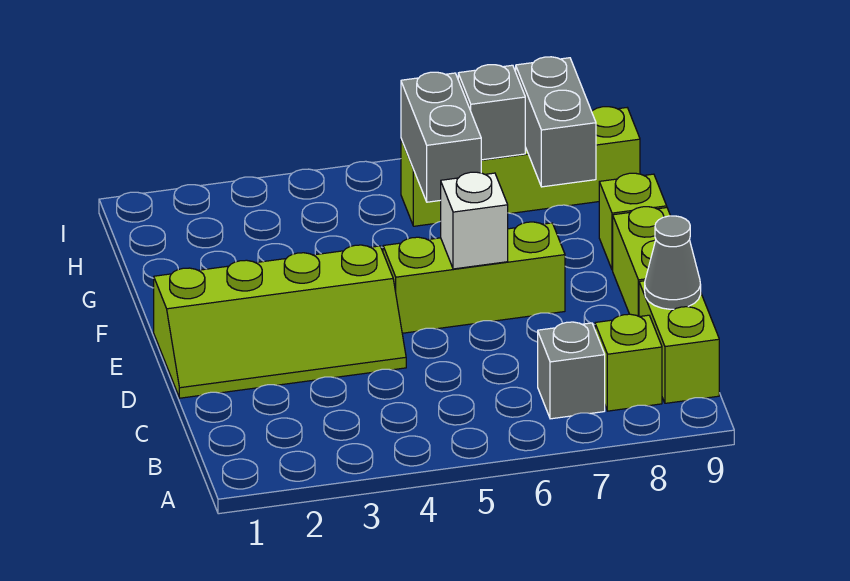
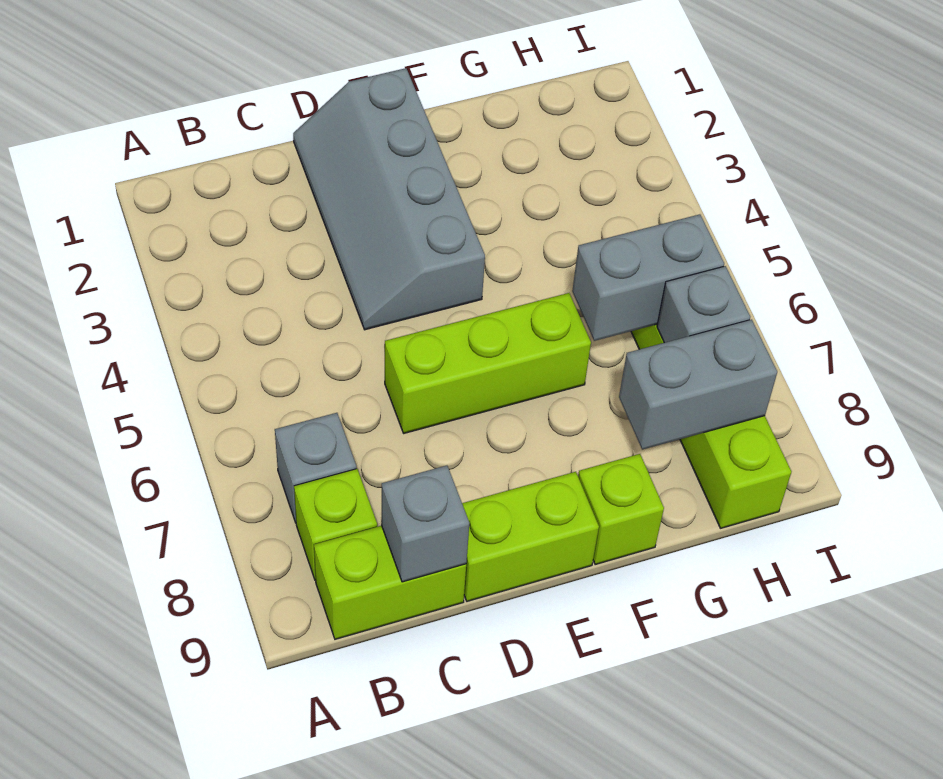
grey 1x1 cone [645,216,701,309] -> grey 1x1 brick [382,466,469,582]
lime 2x4 slope [154,245,406,398] -> grey 2x4 slope [293,68,485,330]
lime 1x3 brick [383,222,565,333] -> lime 1x3 brick turned to [385,293,591,433]
white 1x1 brick [441,172,508,269] -> none

